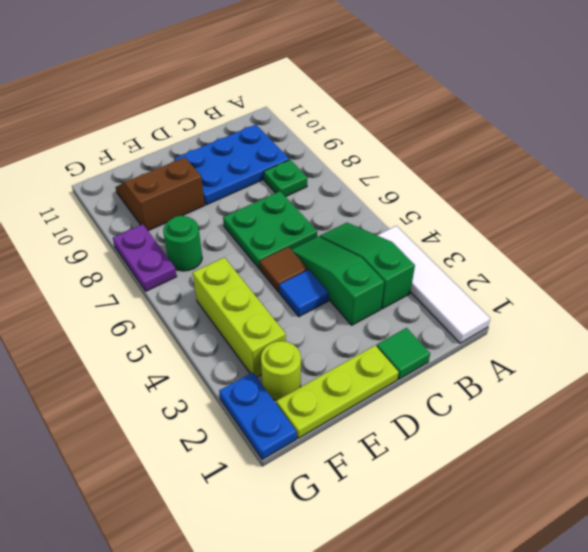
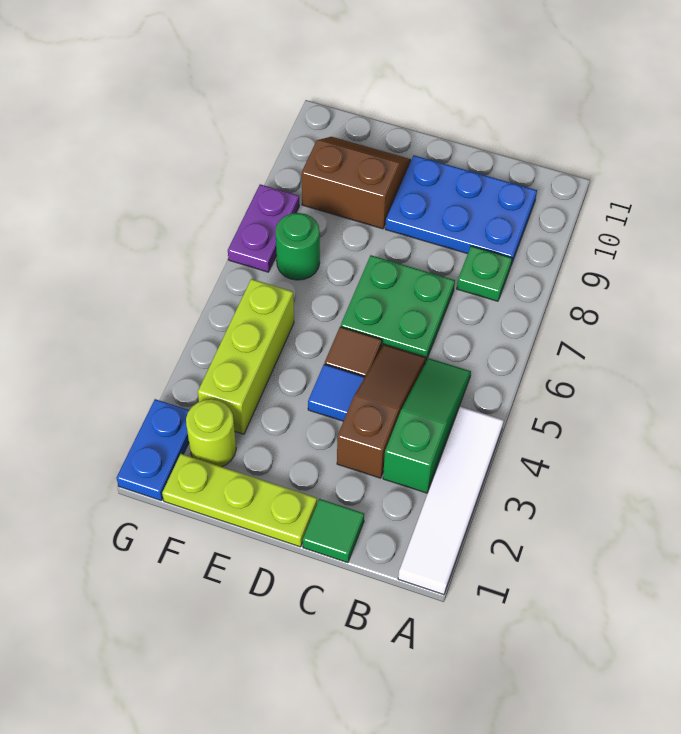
green 1x3 slope [291,236,384,325] -> brown 1x3 slope [337,345,426,478]

